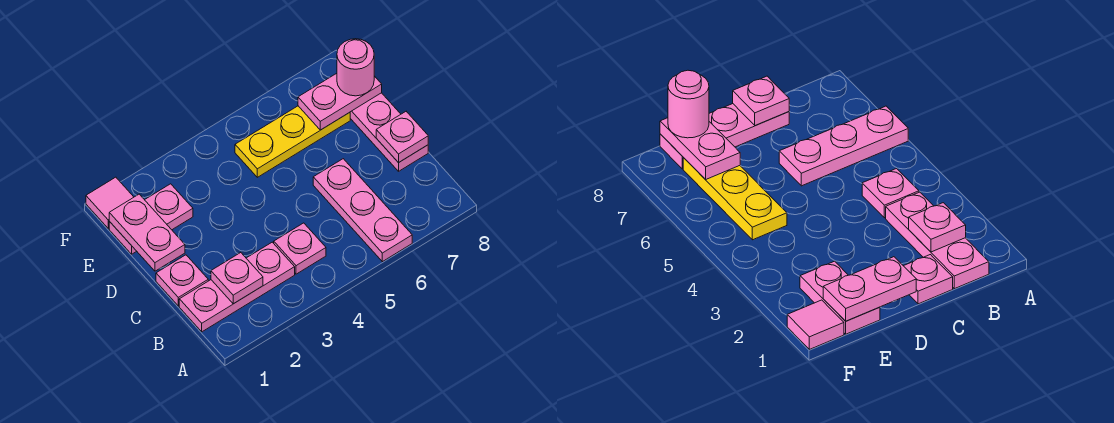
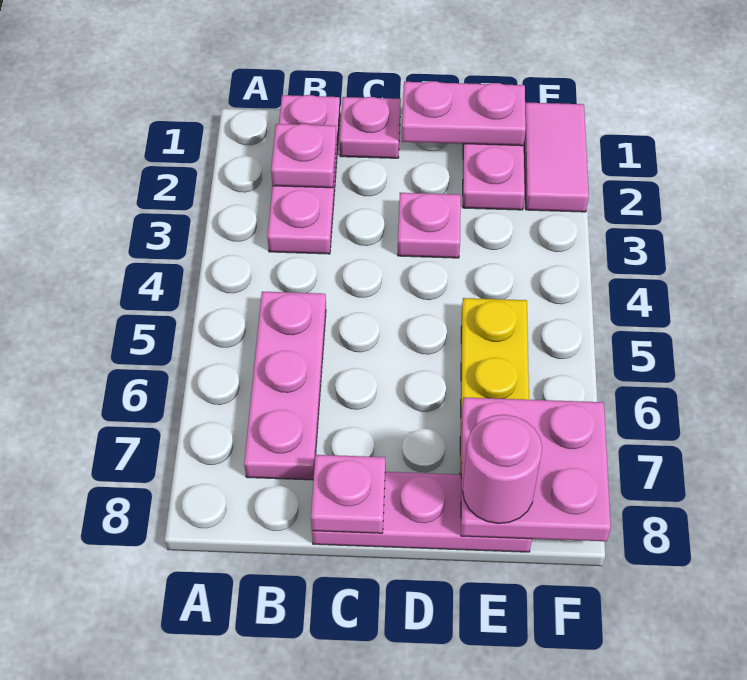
pink 1x3 plate [313,159,412,262] -> pink 1x3 plate turned to [244,292,326,480]
pink 1x1 plate [274,223,326,274] -> pink 1x1 plate moved to [398,193,461,258]
pink 1x2 plate [298,73,382,130] -> pink 2x2 plate [461,397,611,541]
pink 1x1 tile [86,177,134,228] -> pink 1x2 tile [524,103,589,212]

